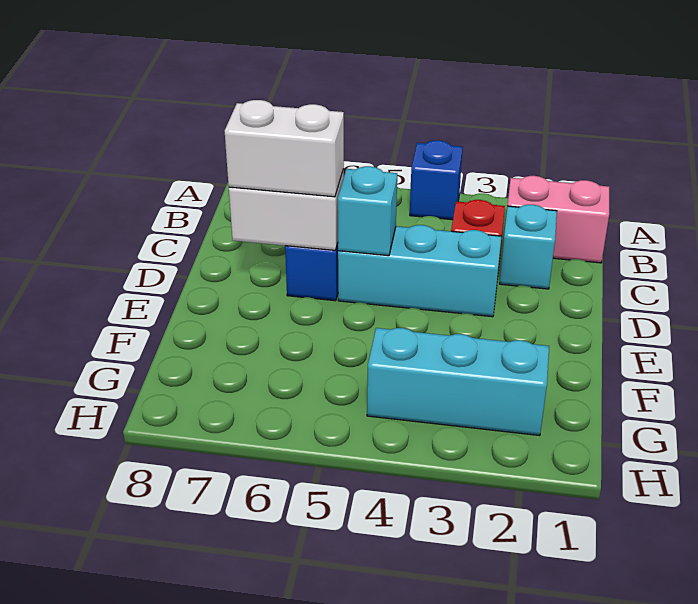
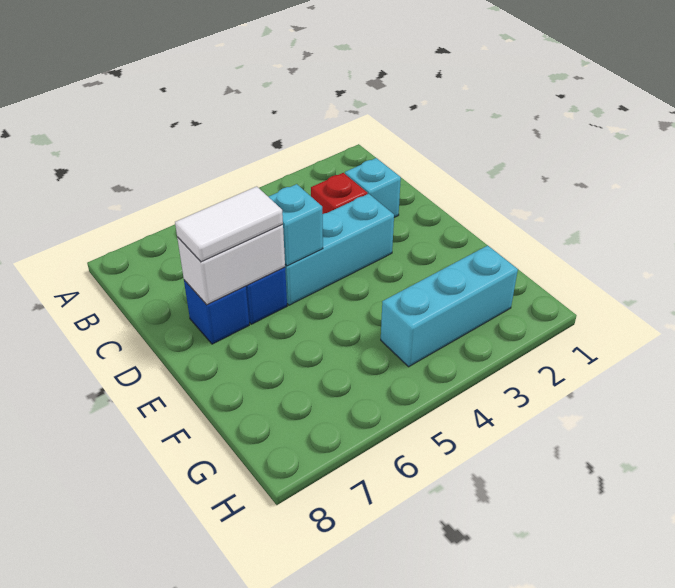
blue 1x1 brick [410,140,463,220] -> blue 1x1 brick moved to [184,280,249,344]
pink 1x2 brick [507,176,609,263] -> none
white 1x2 brick [225,100,344,197] -> white 1x2 tile [175,186,283,262]

